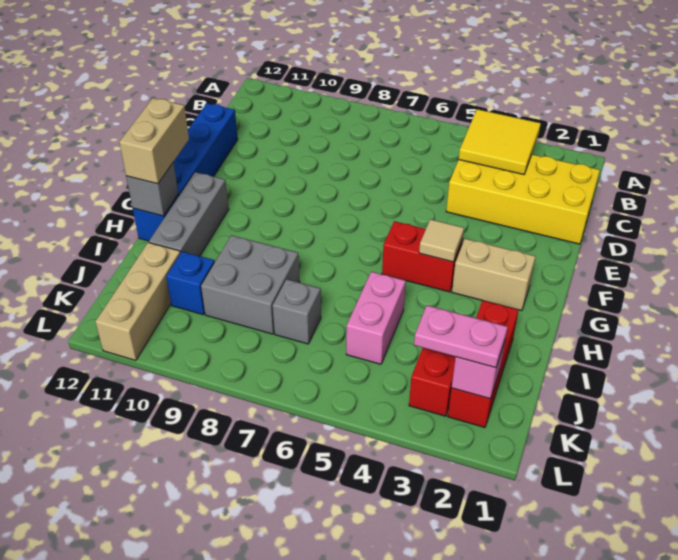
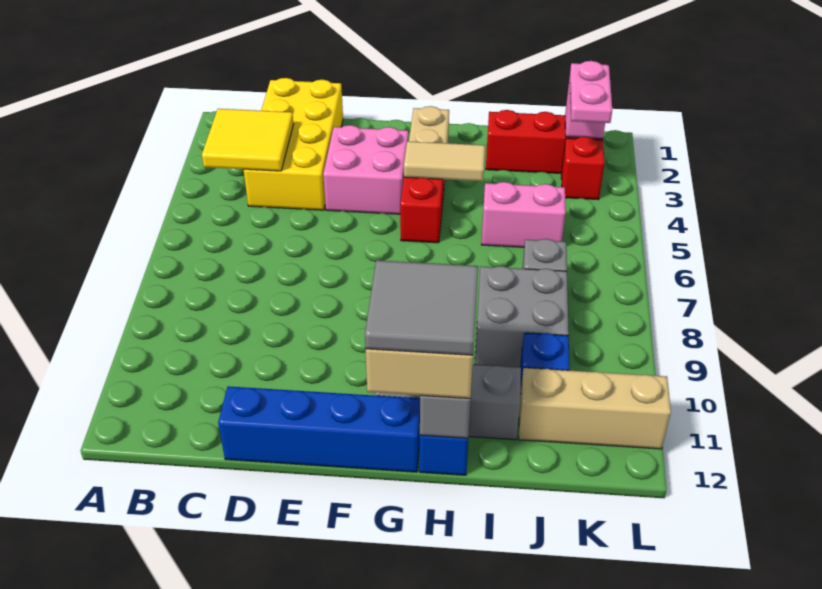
none -> pink 2x2 brick [323,125,408,214]
tan 1x1 tile [419,219,464,262] -> tan 1x2 tile [404,141,485,181]
none -> grey 2x2 tile [365,260,478,355]

